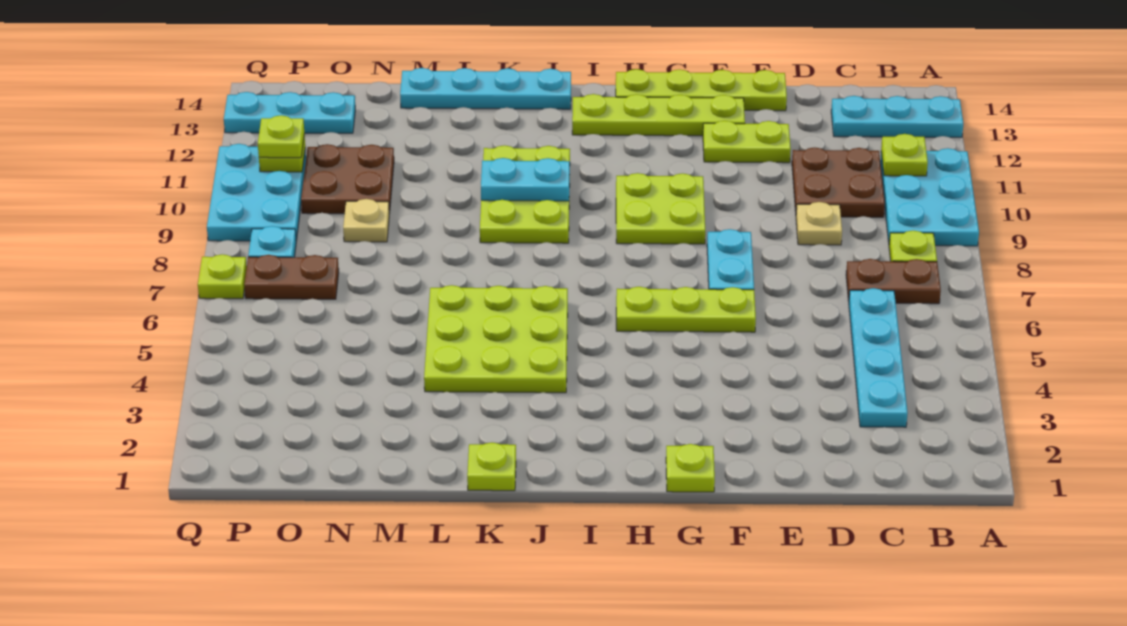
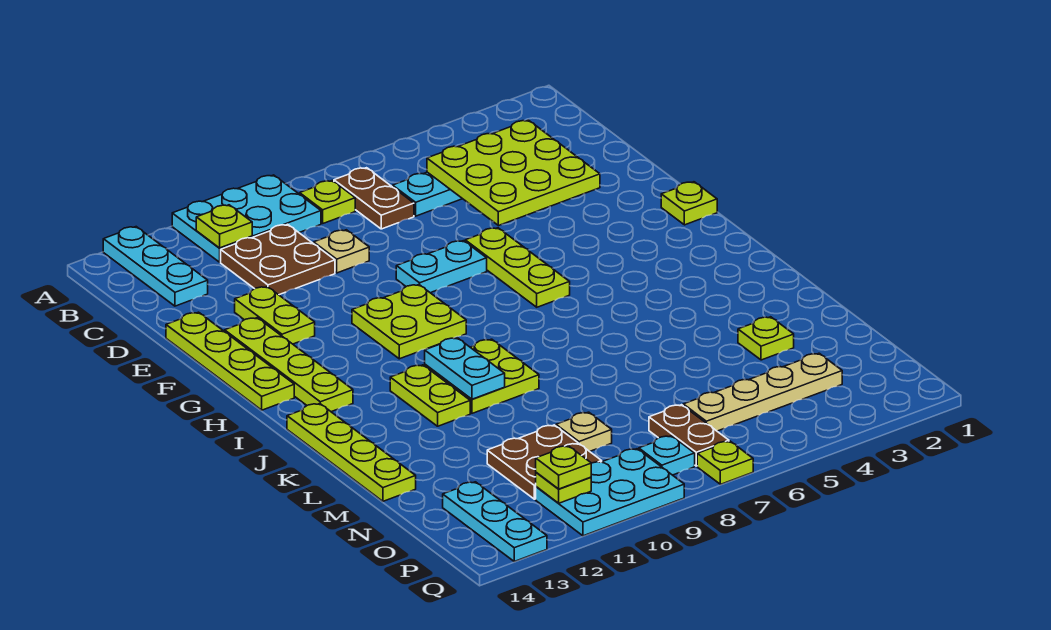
lime 3x3 plate [424,285,568,393] -> lime 3x3 plate moved to [427,120,600,226]
cyan 1x4 plate [400,68,571,109] -> lime 1x4 plate [287,404,416,501]
lime 1x1 plate [467,443,516,491] -> lime 1x1 plate moved to [738,317,794,360]
none -> tan 1x4 plate [683,353,842,431]

